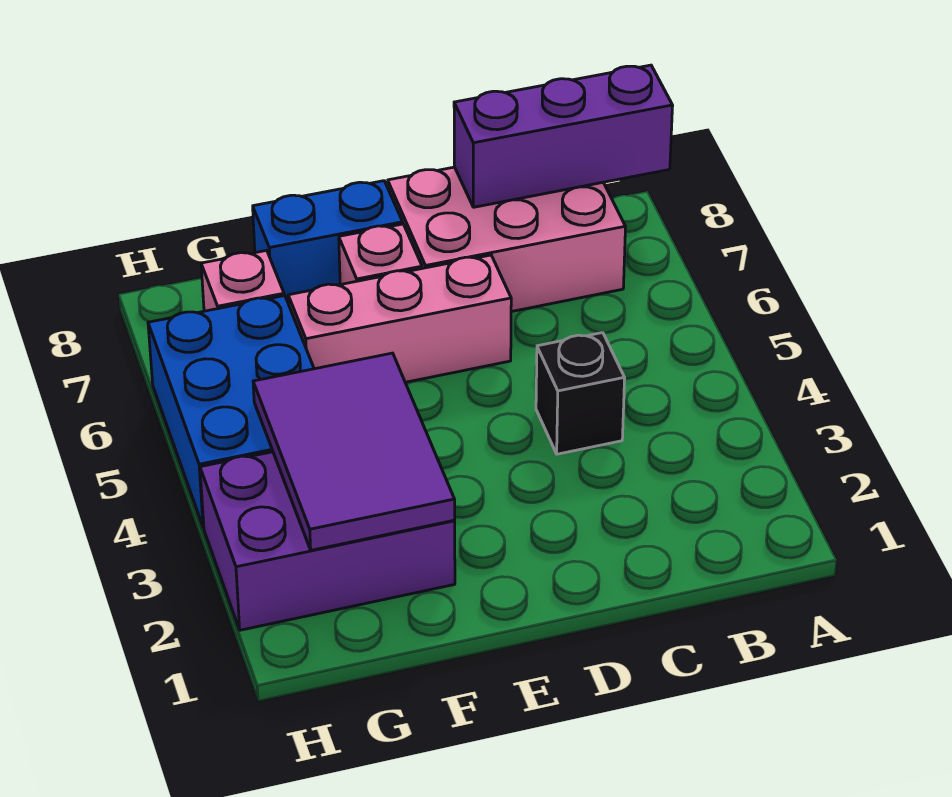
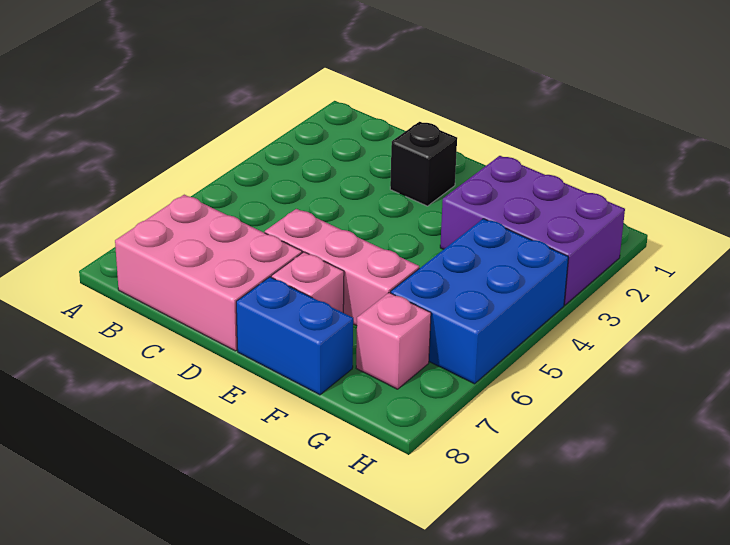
purple 1x3 brick [454,65,673,207] -> none
black 1x1 brick [536,333,625,454] -> black 1x1 brick moved to [390,122,457,206]
purple 2x3 tile [253,353,455,550] -> none

